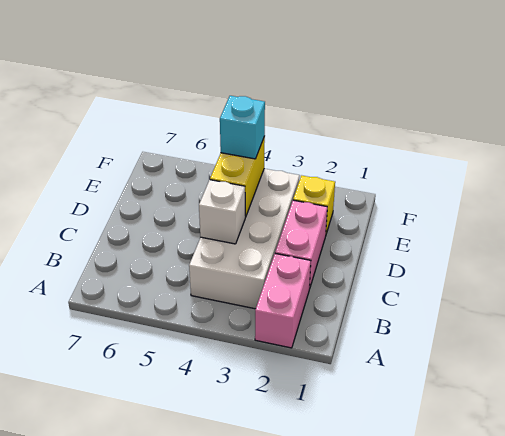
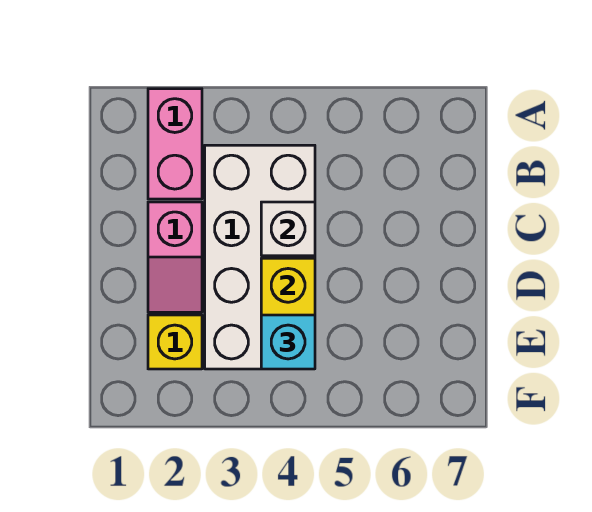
pink 1x2 brick [275,200,327,289] -> pink 1x2 slope [148,202,202,312]

